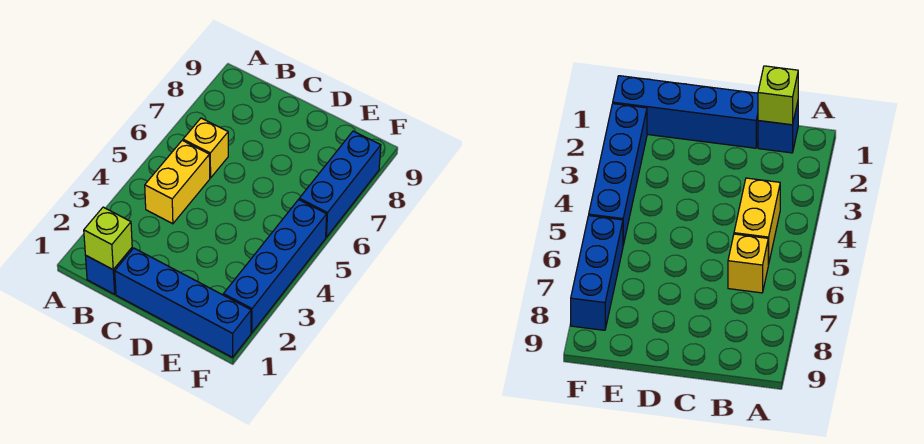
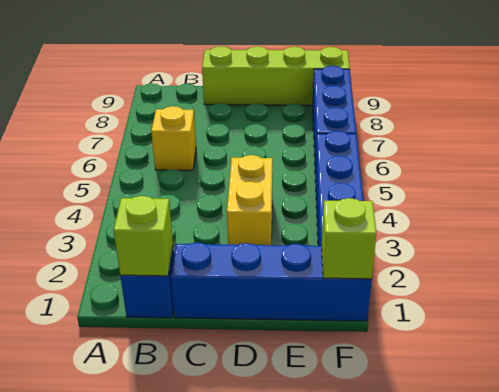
yellow 1x2 brick [145,140,210,224] -> yellow 1x2 brick moved to [227,155,273,245]
none -> lime 1x4 brick [202,46,350,106]
none -> lime 1x1 brick [322,198,376,279]

